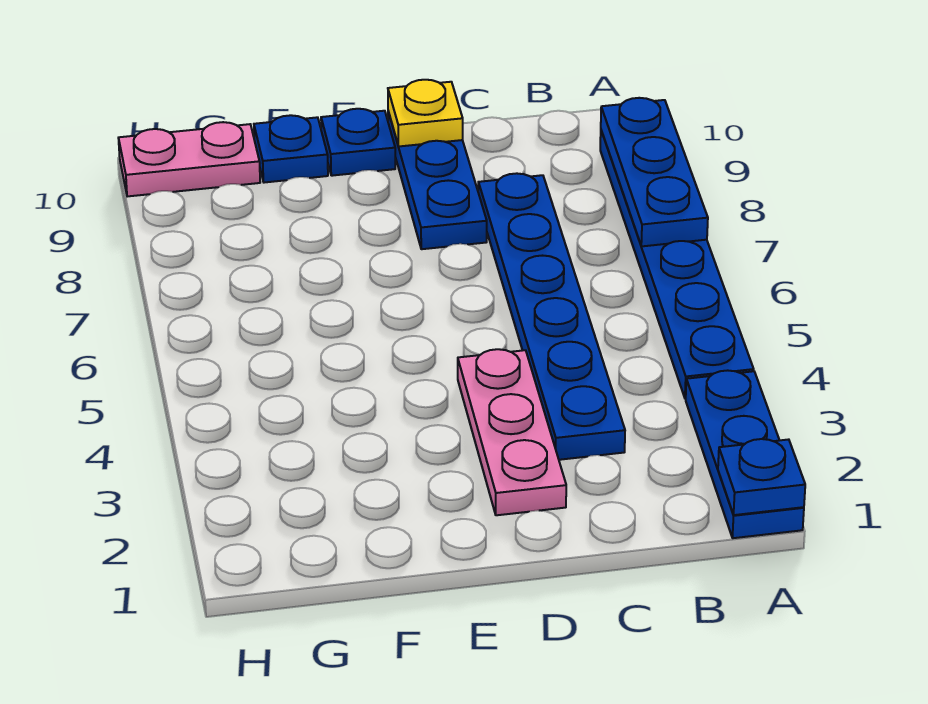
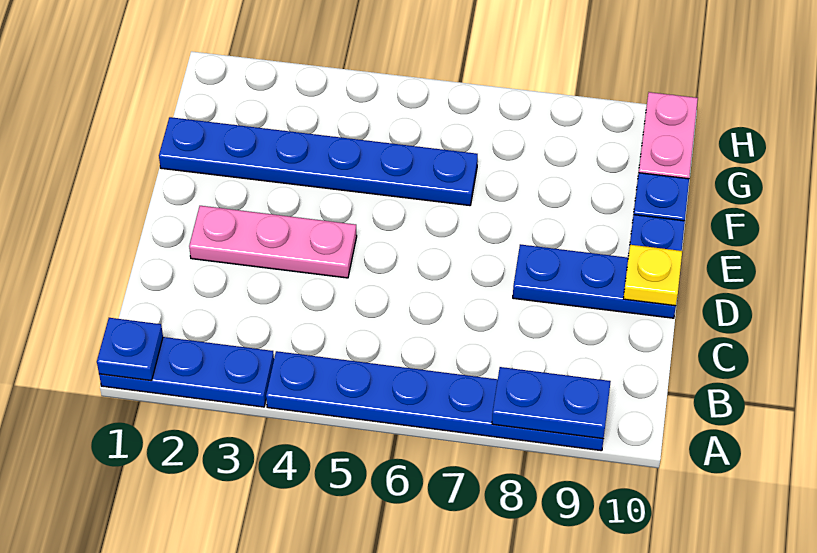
blue 1x3 plate [601,98,708,246] -> blue 1x2 plate [492,367,611,439]
blue 1x6 plate [478,173,625,460] -> blue 1x6 plate moved to [159,117,478,206]

